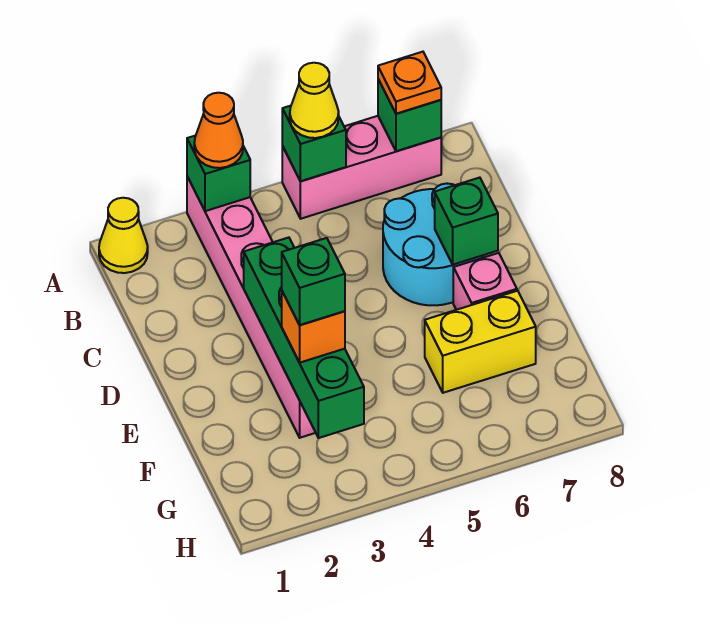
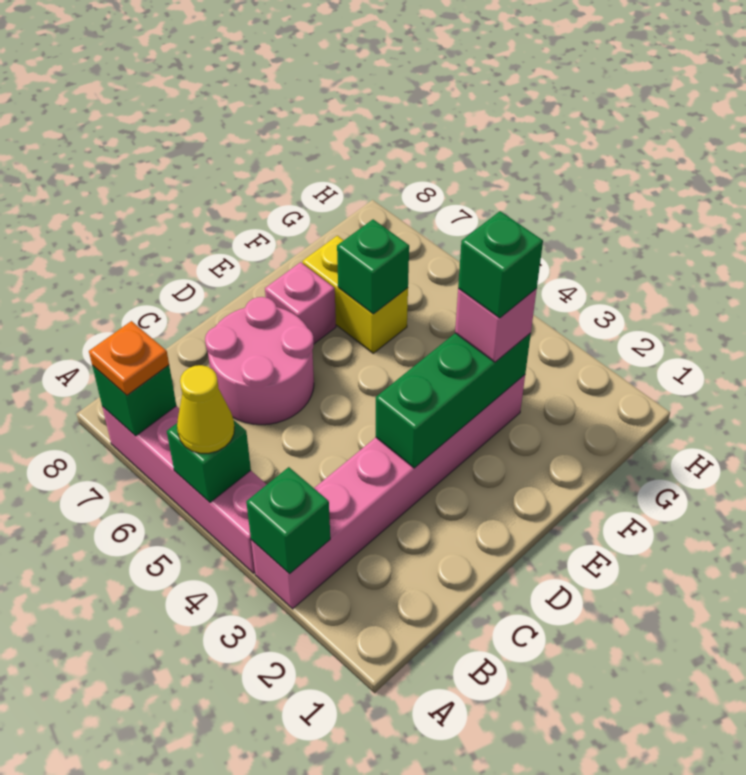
yellow 1x1 cone [99,198,148,273] -> none
orange 1x1 cone [194,93,243,168] -> none
pink 1x3 brick [282,116,441,219] -> pink 1x4 brick [102,406,267,573]
cyan 2x2 round brick [383,184,483,305] -> pink 2x2 round brick [205,297,314,425]
green 1x4 brick [244,238,364,438] -> green 1x3 brick [376,333,531,468]
green 1x1 brick [435,178,498,265] -> green 1x1 brick moved to [337,219,409,314]
orange 1x1 brick [282,292,345,363] -> pink 1x1 brick [455,288,537,362]

